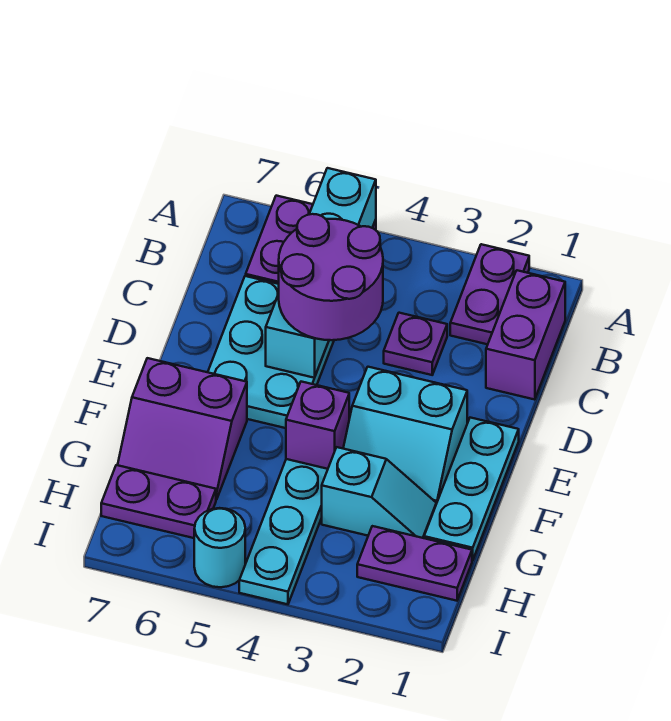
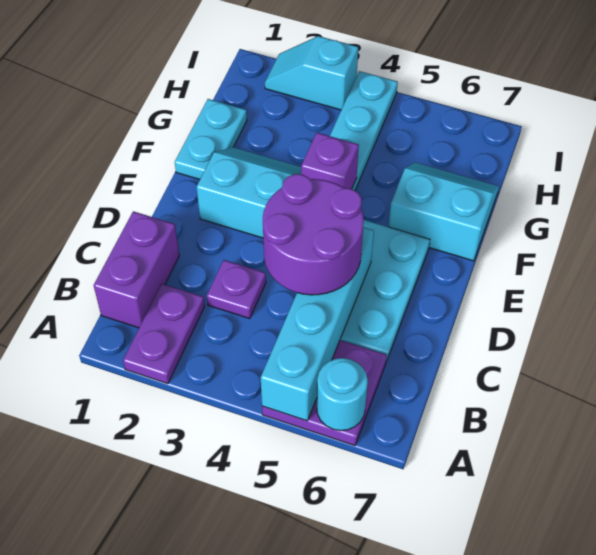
cyan 1x3 plate [424,418,519,560] -> cyan 1x2 plate [175,99,247,179]
purple 2x2 slope [118,358,247,500] -> cyan 2x2 slope [388,163,499,261]
cyan 1x2 slope [322,447,436,538] -> cyan 1x2 slope moved to [265,36,358,110]
purple 1x2 plate [357,526,472,601] -> none
purple 1x2 plate [101,465,216,538] -> none
cyan 1x1 round brick [194,508,245,587] -> cyan 1x1 round brick moved to [317,358,368,431]

